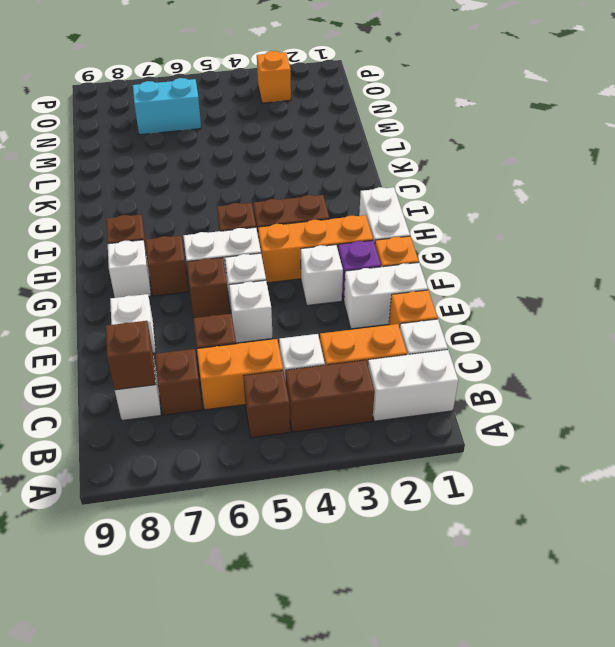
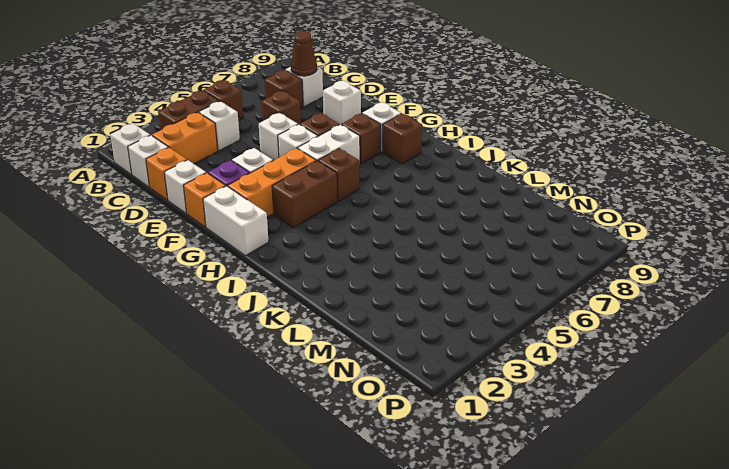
white 1x2 brick [368,350,458,421] -> white 1x1 brick [110,123,150,174]
orange 1x2 brick [197,339,283,410] -> none
brown 1x1 brick [106,321,156,390] -> brown 1x1 cone [291,31,317,76]
white 1x2 brick [344,262,428,329] -> white 1x1 brick [164,160,206,213]
cyan 1x2 brick [133,78,201,135] -> none
orange 1x1 brick [257,51,291,103] -> none

